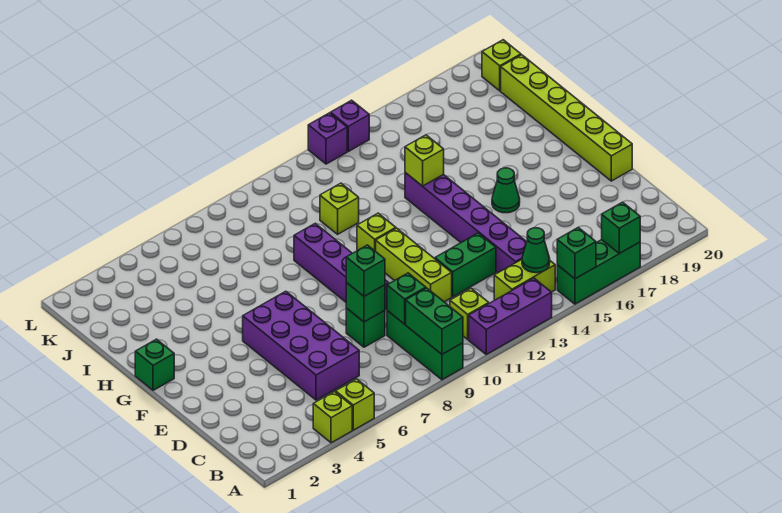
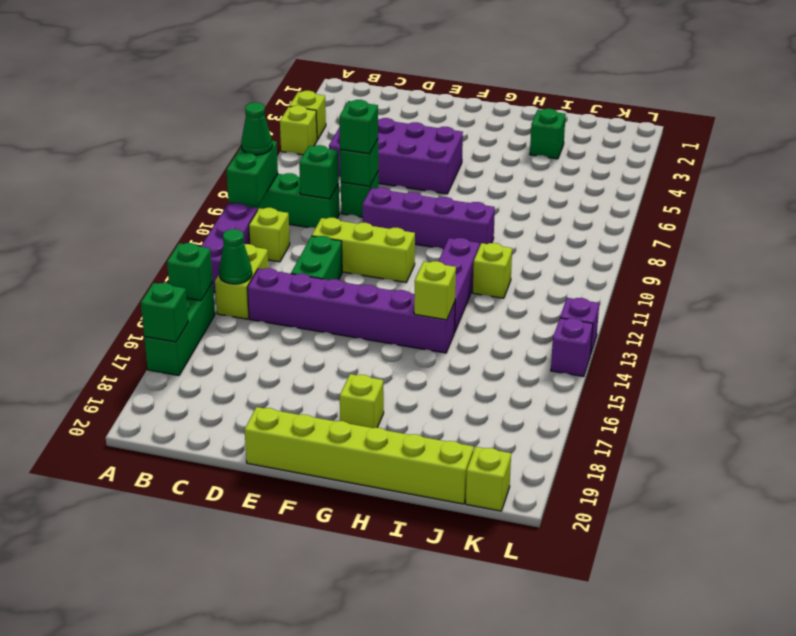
green 1x2 brick [406,288,463,354] -> green 1x2 brick turned to [226,141,278,207]
green 1x1 cone [492,168,520,213] -> green 1x1 cone moved to [241,103,272,155]
green 1x1 brick [135,339,174,390] -> green 1x1 brick moved to [530,109,566,159]
lime 1x1 brick [357,213,396,251] -> lime 1x1 brick moved to [340,374,384,428]
none -> purple 1x3 brick [438,238,480,332]

